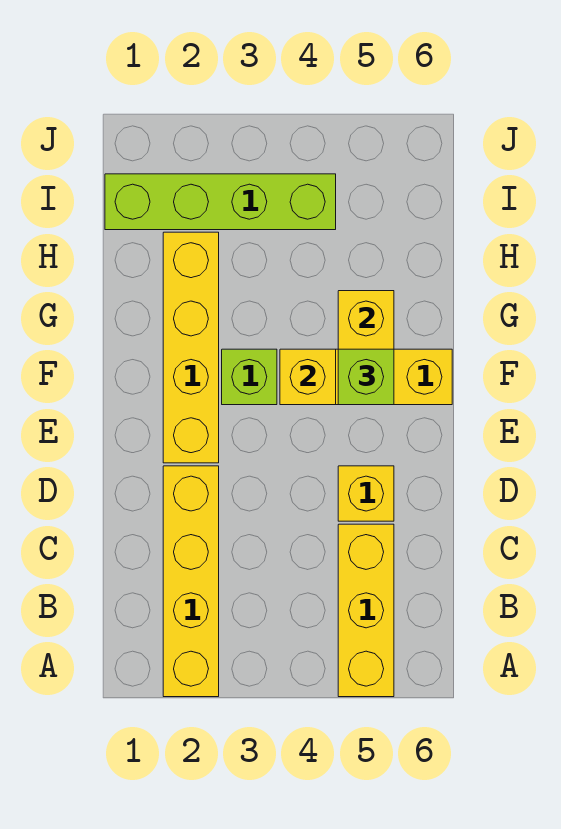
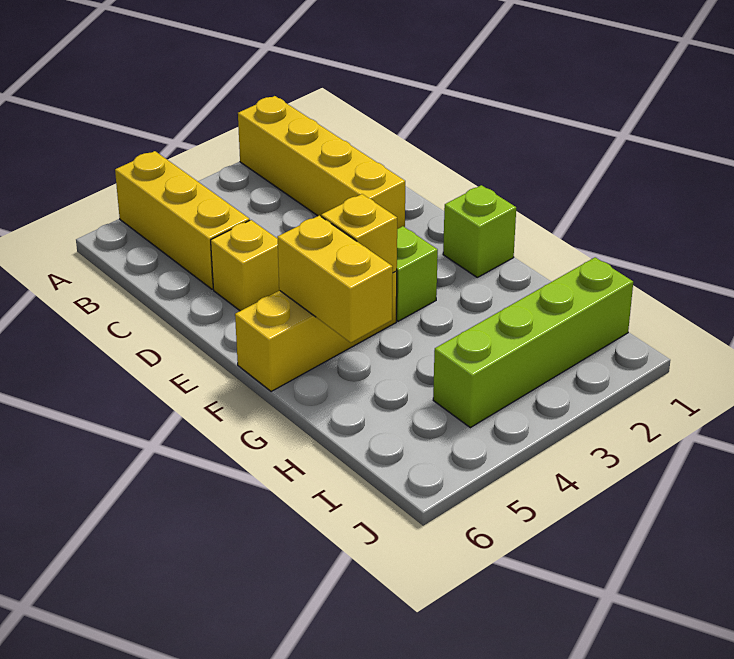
yellow 1x4 brick [163,232,219,463] -> none
lime 1x1 brick [338,349,394,405] -> lime 1x1 brick moved to [443,185,516,277]

